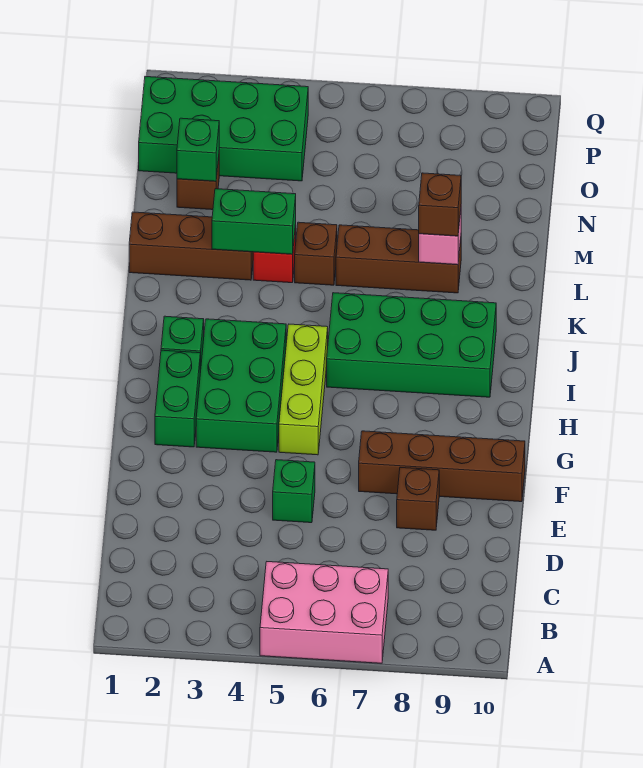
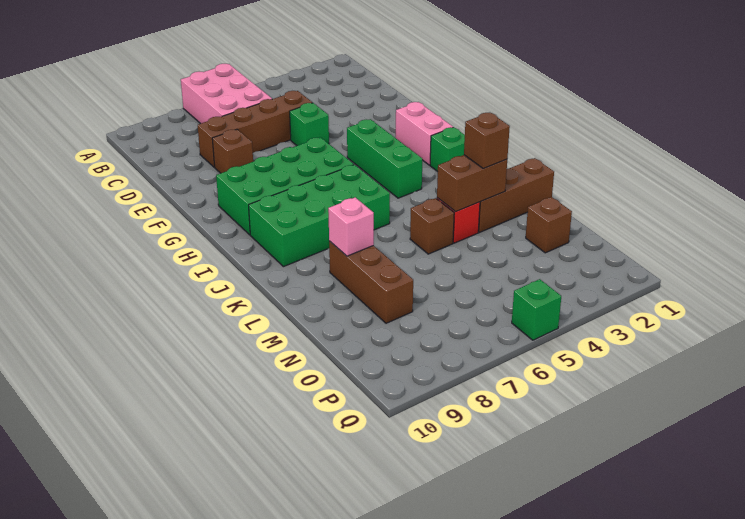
pink 2x3 brick [260,562,388,663] -> pink 2x3 brick turned to [181,64,272,124]
brown 1x4 brick [359,431,525,502] -> brown 1x4 brick moved to [198,91,312,167]
green 1x2 brick [155,350,200,447] -> pink 1x2 brick [396,102,453,165]
green 2x3 brick [196,319,286,452] -> green 1x3 brick [347,119,422,198]
lime 1x3 brick [279,324,328,455] -> none
green 1x2 brick [212,189,296,254] -> brown 1x2 brick [437,155,507,212]
brown 1x3 brick [336,225,461,293] -> brown 1x3 brick turned to [329,241,413,323]
brown 1x1 brick [419,173,461,236] -> brown 1x1 brick moved to [464,113,510,169]
green 1x1 brick [177,118,219,181] -> green 1x1 brick moved to [512,279,561,340]
green 2x4 brick [139,77,308,181] -> green 2x4 brick moved to [216,137,354,235]

